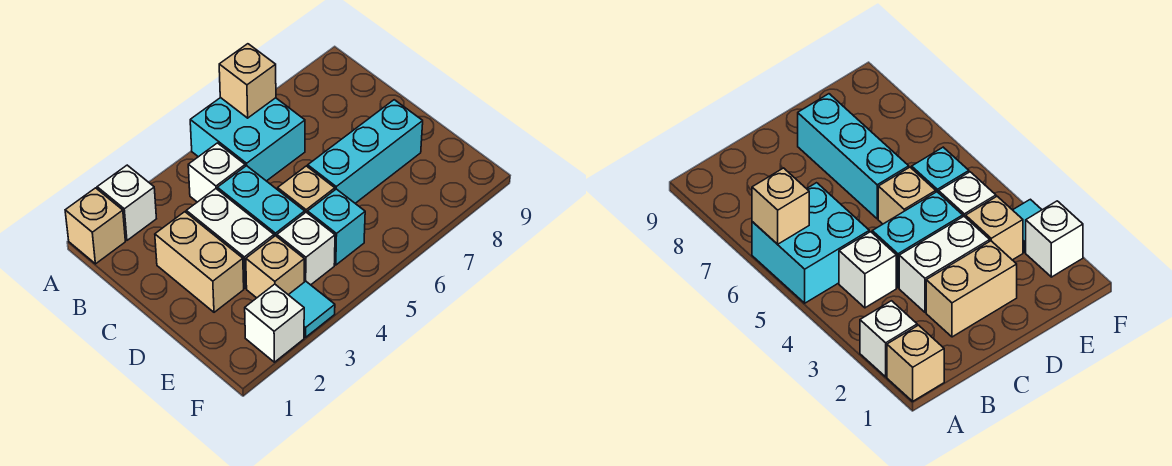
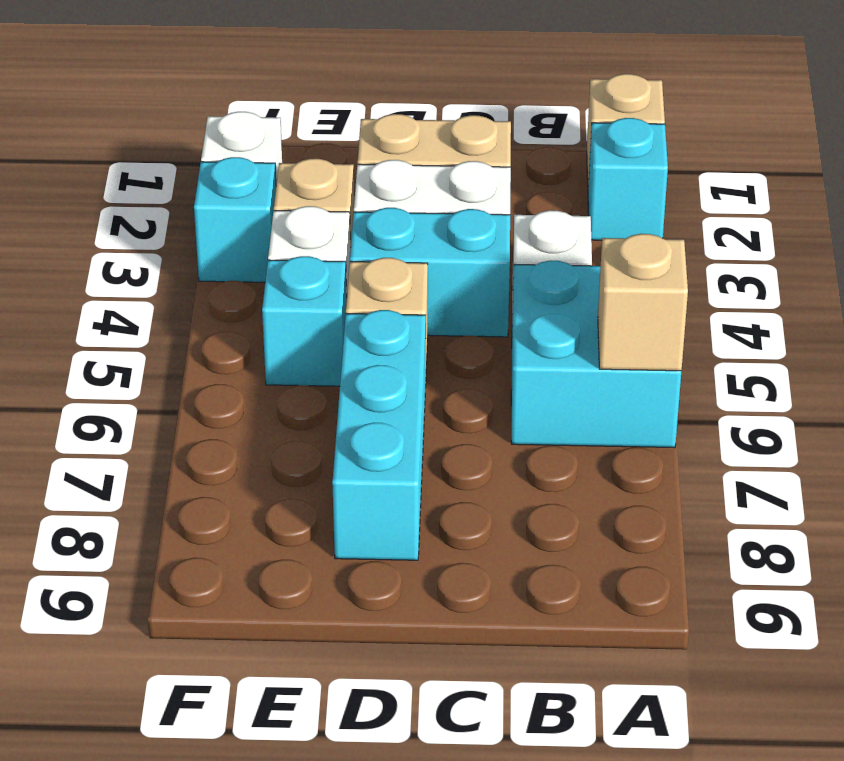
white 1x1 brick [97,165,156,240] -> cyan 1x1 brick [588,118,668,240]
cyan 1x1 tile [289,281,335,337] -> cyan 1x1 brick [194,157,276,282]

